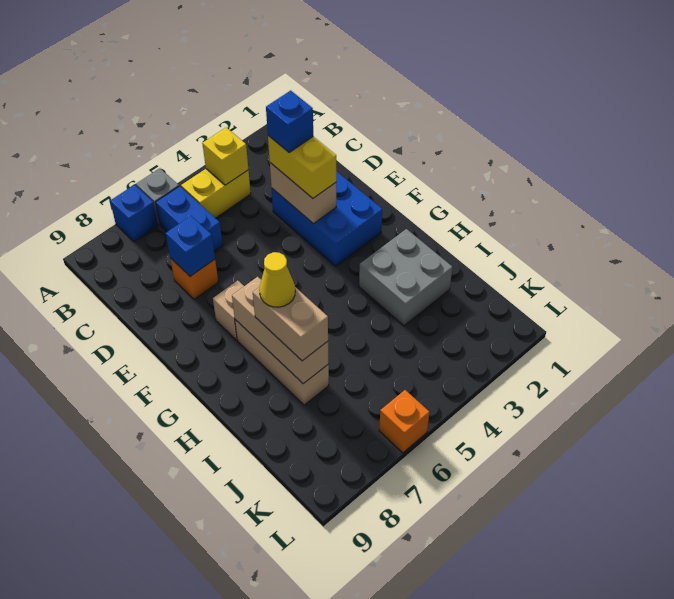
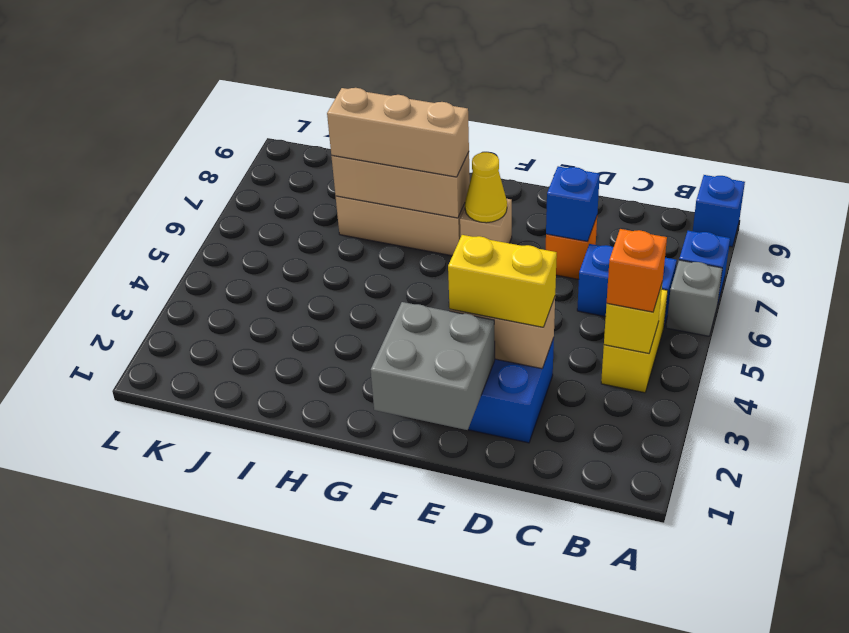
blue 1x1 brick [266,90,313,153] -> blue 1x1 brick moved to [693,175,745,247]
grey 2x2 brick [359,229,453,326] -> grey 2x2 brick moved to [371,302,495,430]
tan 1x2 brick [253,287,328,361] -> tan 1x3 brick [327,88,469,177]
yellow 1x1 cone [259,252,295,307] -> yellow 1x1 cone moved to [465,152,507,223]
orange 1x1 brick [379,390,430,453] -> orange 1x1 brick moved to [607,229,667,312]

